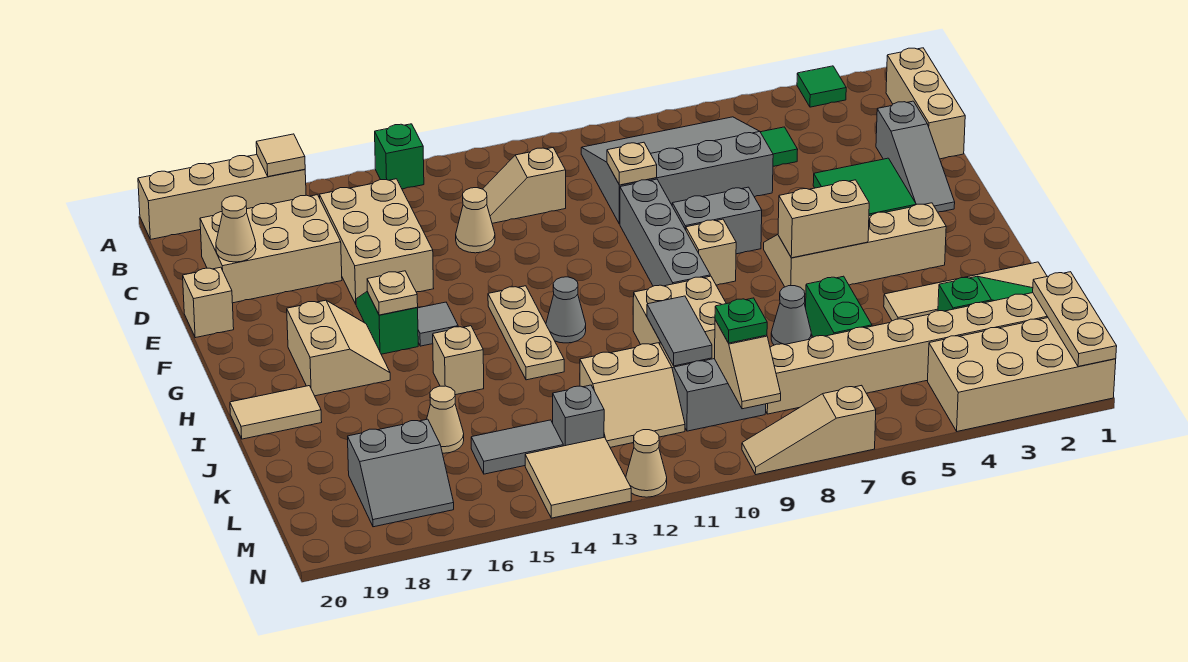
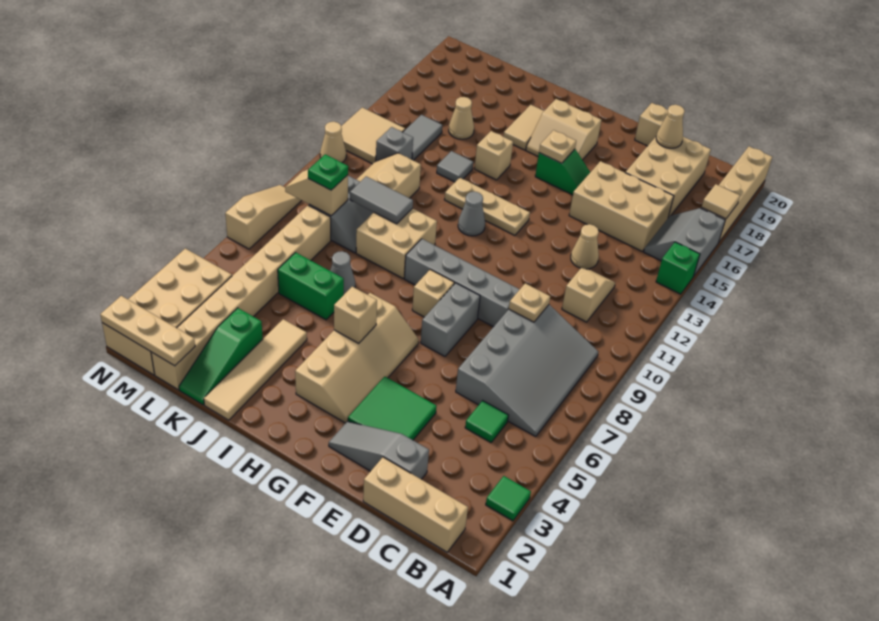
grey 1x1 tile [418,302,458,346] -> grey 1x1 tile moved to [437,151,473,182]
tan 1x2 brick [778,180,869,258] -> tan 1x1 brick [334,287,377,343]
tan 1x2 tile [230,386,322,439] -> tan 1x2 tile moved to [503,105,544,150]
grey 2x2 slope [348,419,454,527] -> grey 2x2 slope moved to [644,208,725,277]

